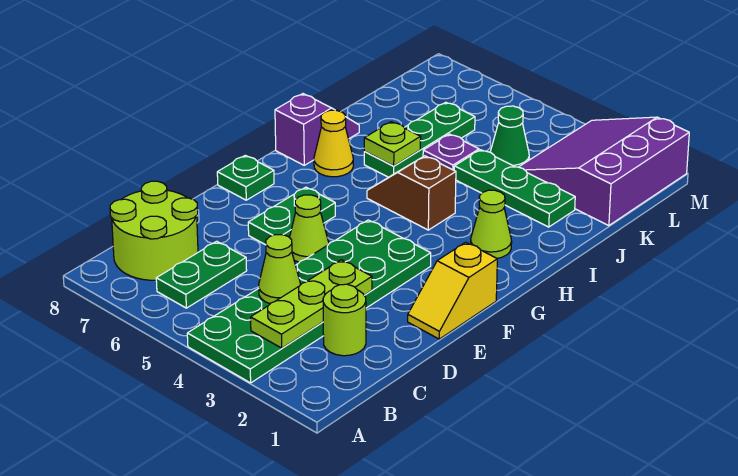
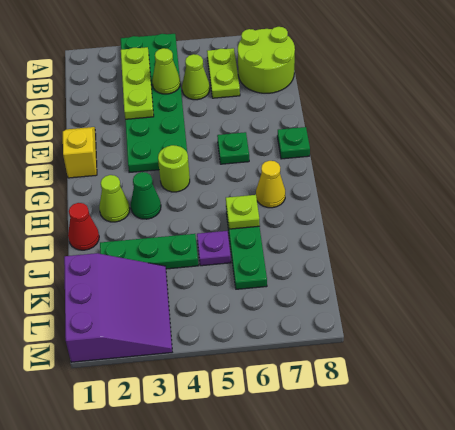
green 1x2 plate [156,241,247,308] -> lime 1x2 plate [207,48,240,98]
lime 1x1 round brick [323,284,366,356] -> lime 1x1 round brick moved to [158,145,190,192]
lime 1x1 cone [289,195,329,262] -> lime 1x1 cone moved to [182,54,210,100]
green 1x2 plate [248,187,335,245] -> green 1x1 plate [217,132,249,164]
brown 1x2 slope [367,156,456,230] -> none
purple 1x2 slope [275,94,359,165] -> none
none -> red 1x1 cone [68,203,99,250]
green 1x1 cone [490,106,529,167] -> green 1x1 cone moved to [131,172,161,219]

